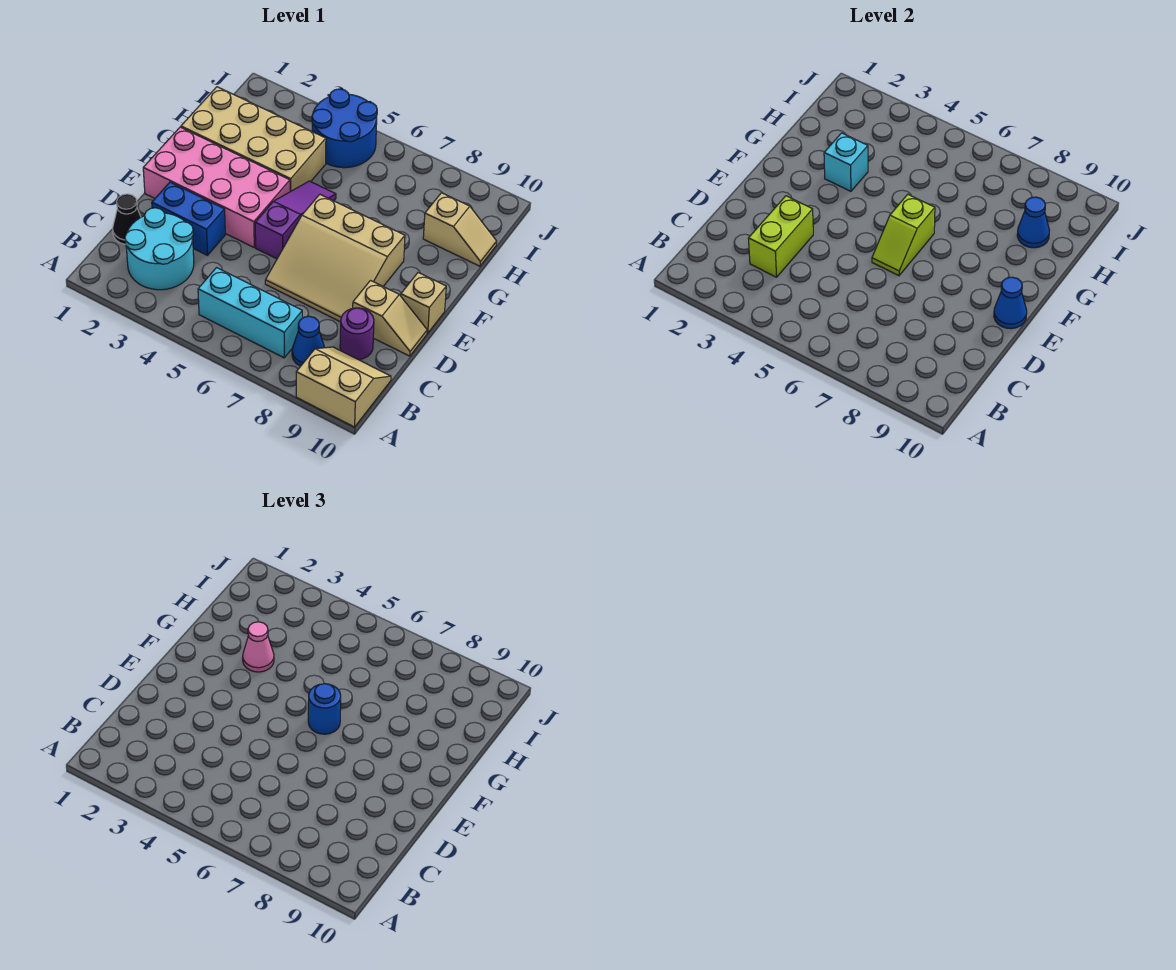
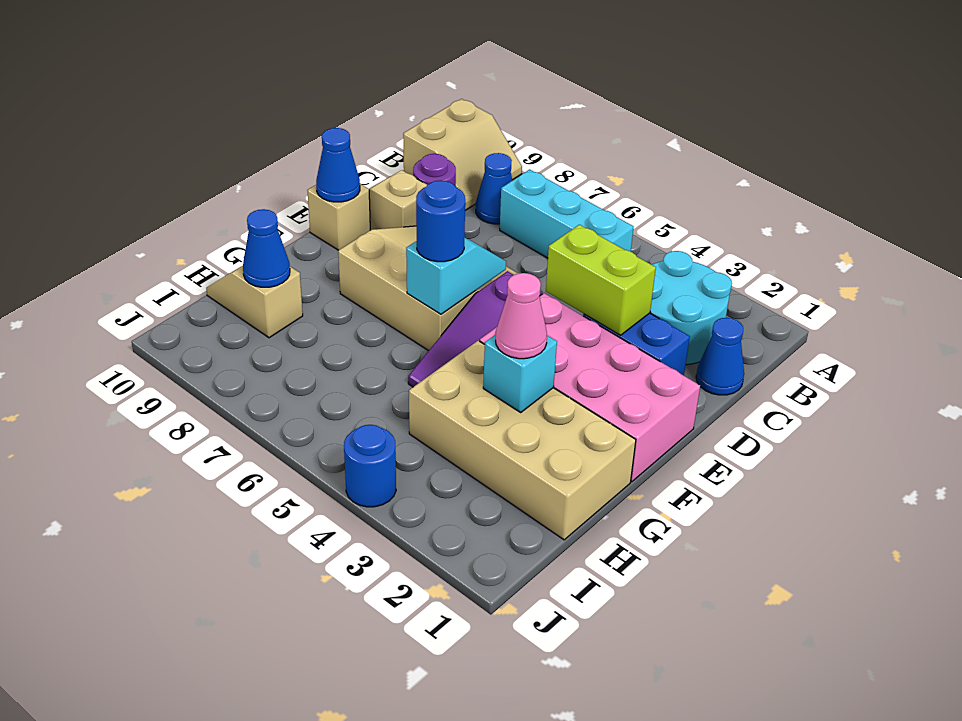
tan 2x2 slope [296,347,391,427] -> tan 2x2 slope turned to [403,99,522,210]
black 1x1 cone [113,194,141,244] -> blue 1x1 cone [696,318,744,395]
lime 1x2 brick [748,196,813,277] -> lime 1x2 brick turned to [546,225,656,335]
lime 1x2 slope [872,194,935,276] -> cyan 1x2 slope [406,238,506,314]
blue 2x2 round brick [312,89,377,168] -> blue 1x1 round brick [344,425,396,507]

